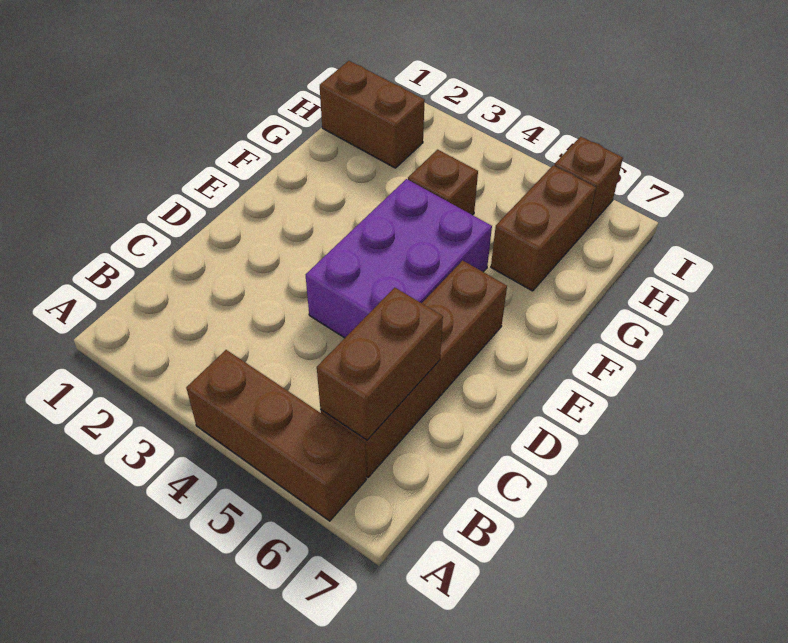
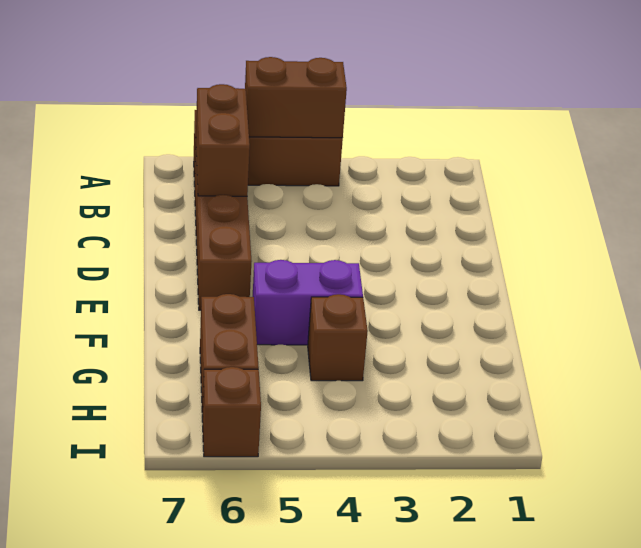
purple 2x3 brick [306,179,492,338] -> purple 1x2 brick [253,260,363,345]
brown 1x2 brick [320,61,425,168] -> brown 1x2 brick moved to [245,57,347,138]

